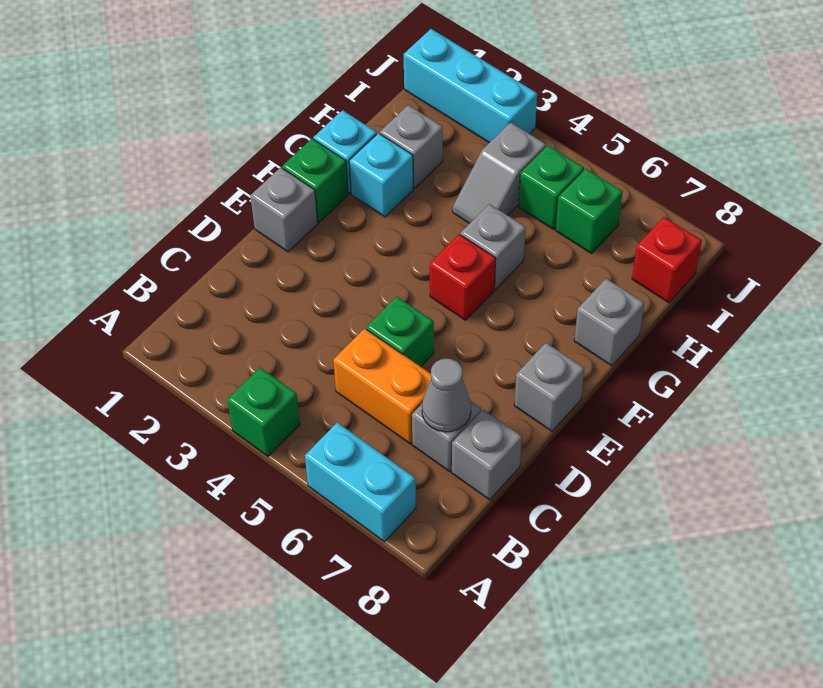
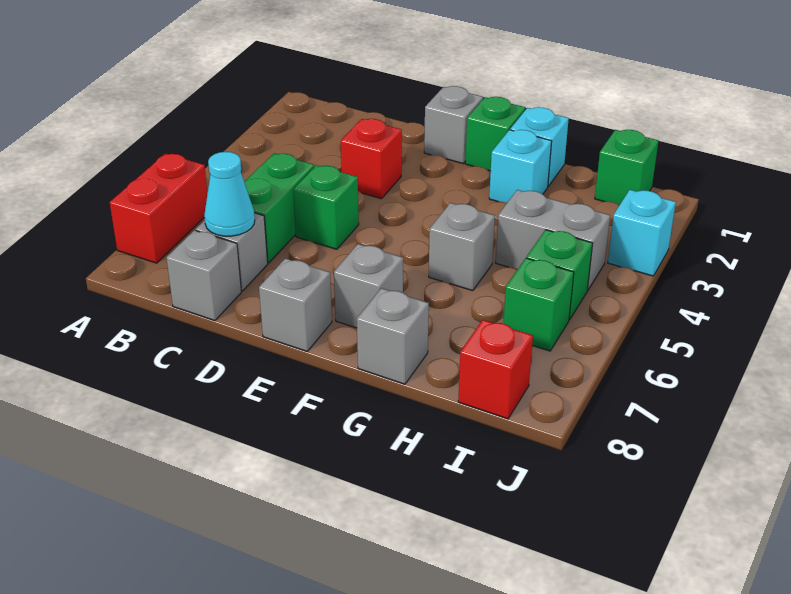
green 1x1 brick [227,368,300,456] -> green 1x1 brick moved to [595,130,658,205]
cyan 1x2 brick [305,422,416,542] -> red 1x2 brick [110,154,208,263]
orange 1x2 brick [333,328,431,444] -> green 1x2 brick [244,153,314,263]
grey 1x1 cone [422,358,471,432] -> cyan 1x1 cone [204,152,255,236]
red 1x1 brick [430,234,496,320] -> red 1x1 brick moved to [341,119,402,199]
grey 1x1 brick [380,105,443,188] -> grey 1x1 brick moved to [334,244,403,328]
grey 1x2 slope [453,122,546,224] -> grey 1x2 brick [496,190,610,290]
cyan 1x3 brick [404,29,537,143] -> cyan 1x1 brick [608,190,676,276]

